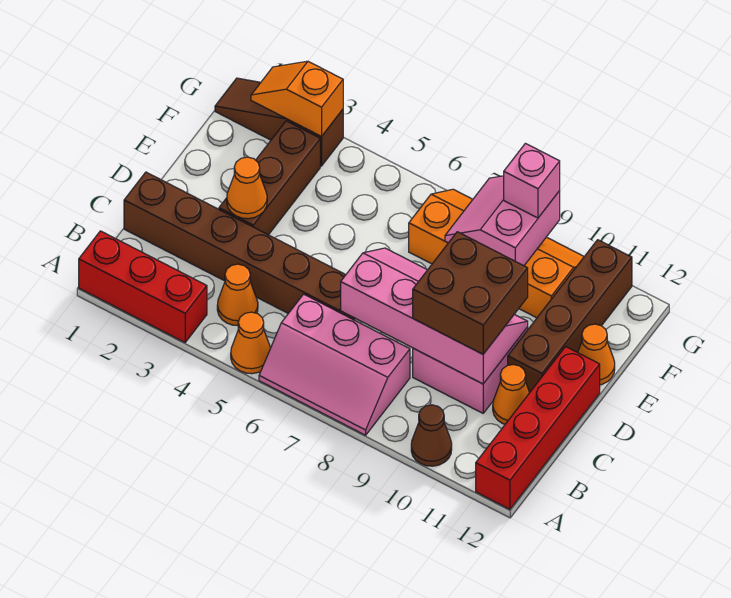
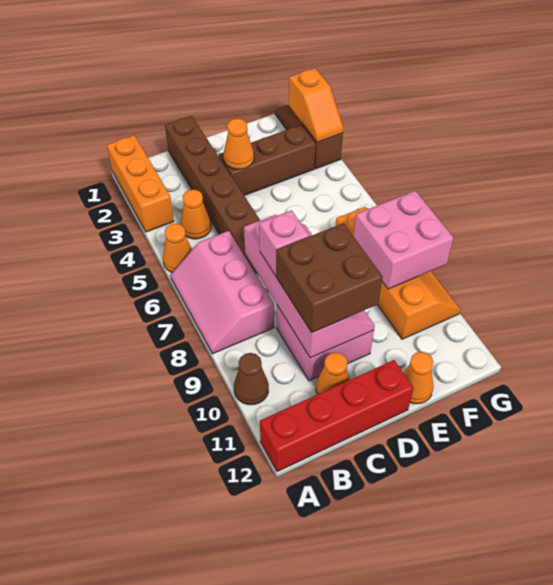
red 1x3 brick [79,231,207,342] -> orange 1x3 brick [107,135,174,232]
brown 1x4 brick [508,240,632,392] -> none
pink 2x2 slope [445,176,560,266] -> pink 2x2 brick [354,191,453,289]
orange 1x2 slope [251,61,343,137] -> orange 1x2 slope turned to [289,68,343,142]
pink 1x1 brick [504,143,560,218] -> pink 1x1 brick moved to [259,210,309,276]

